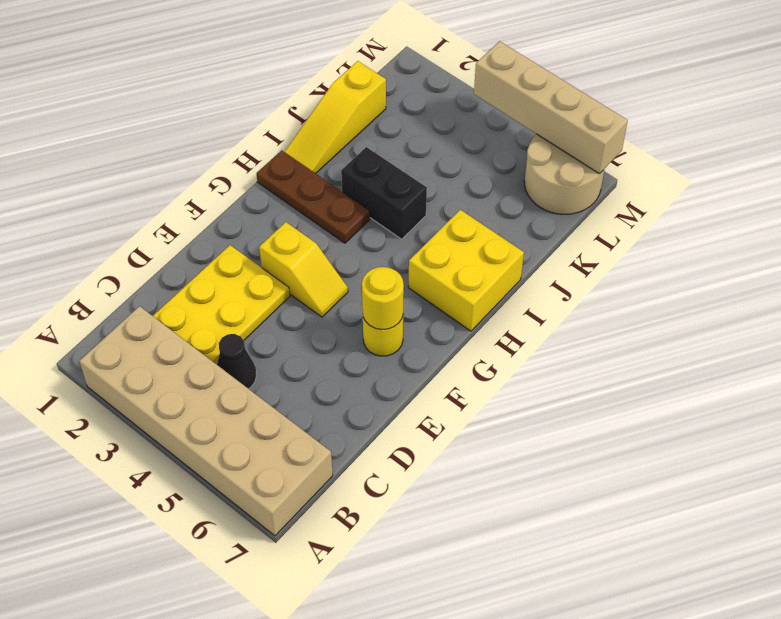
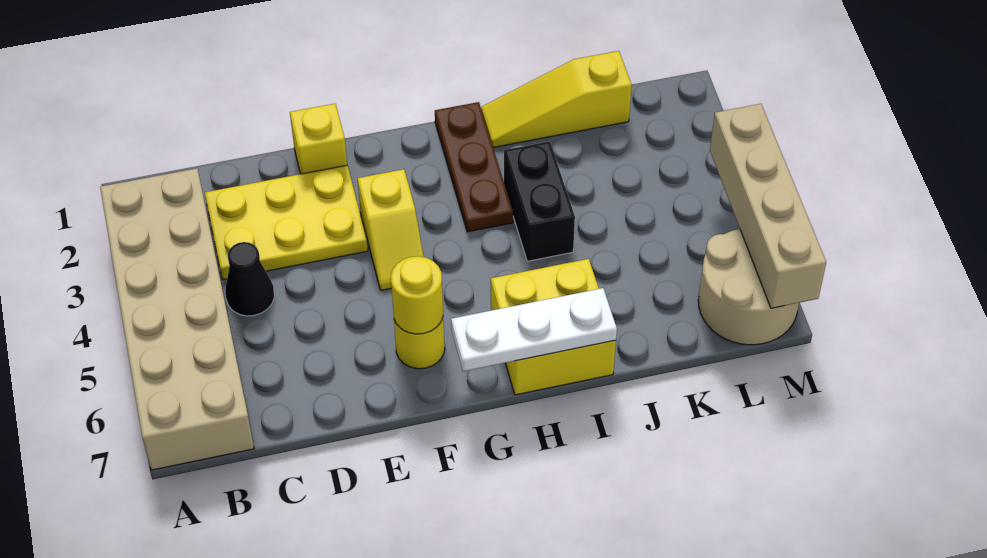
none -> yellow 1x1 brick [290,104,347,174]
none -> white 1x3 plate [451,288,617,371]

